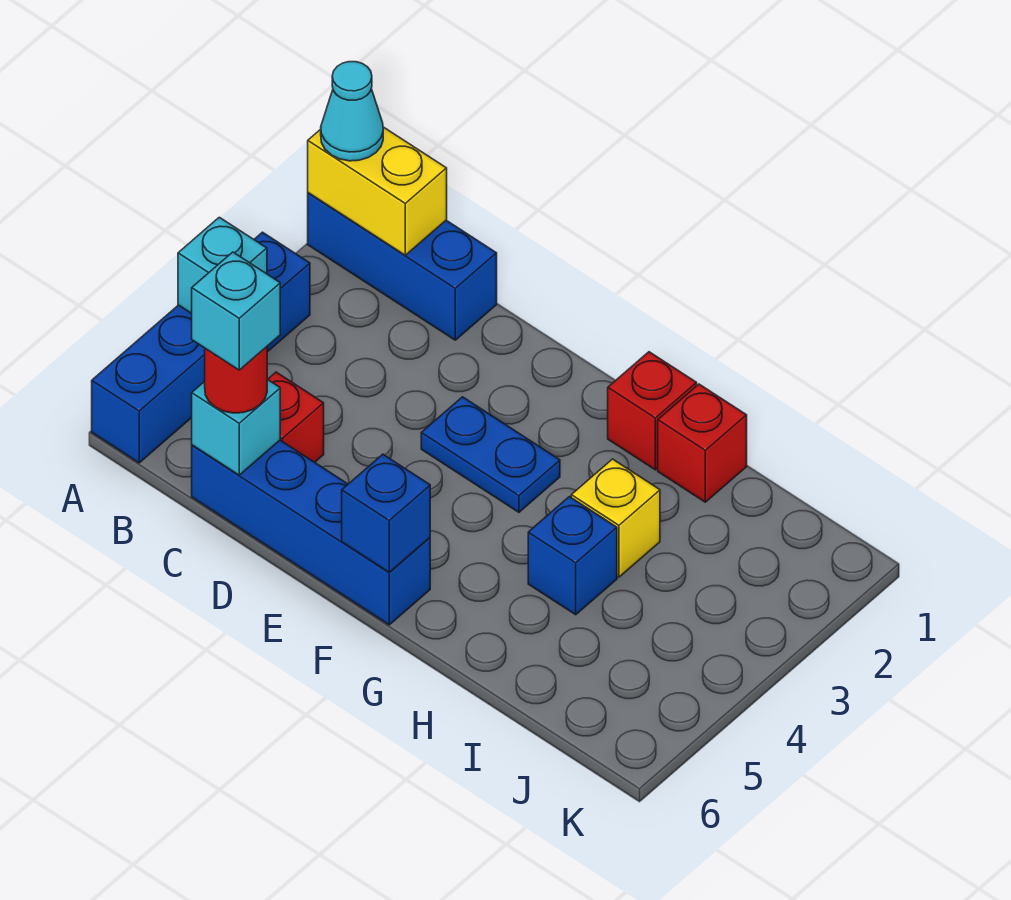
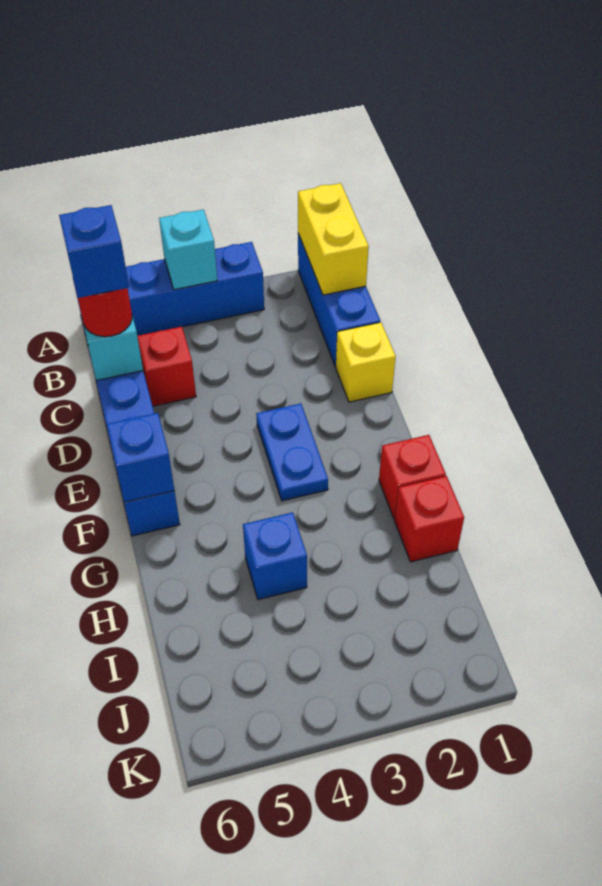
cyan 1x1 cone [321,62,383,161] -> none
cyan 1x1 brick [192,252,280,370] -> blue 1x1 brick [59,205,129,298]
yellow 1x1 brick [571,459,660,577] -> yellow 1x1 brick moved to [336,322,396,402]

